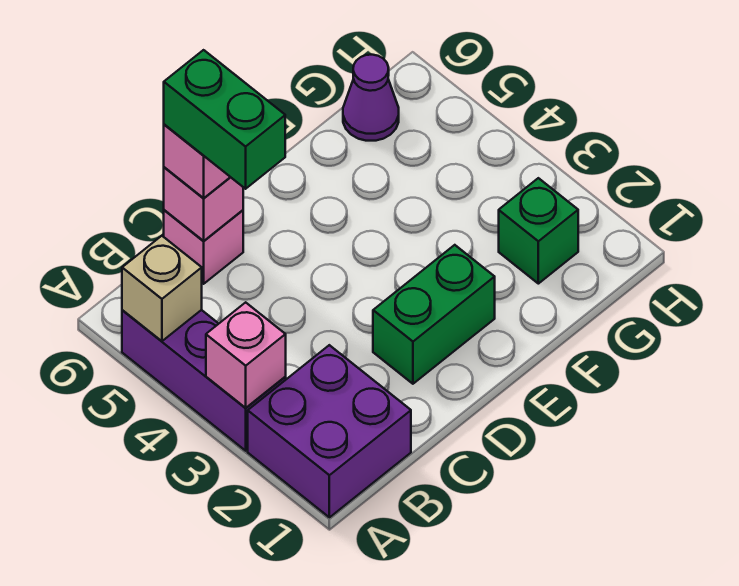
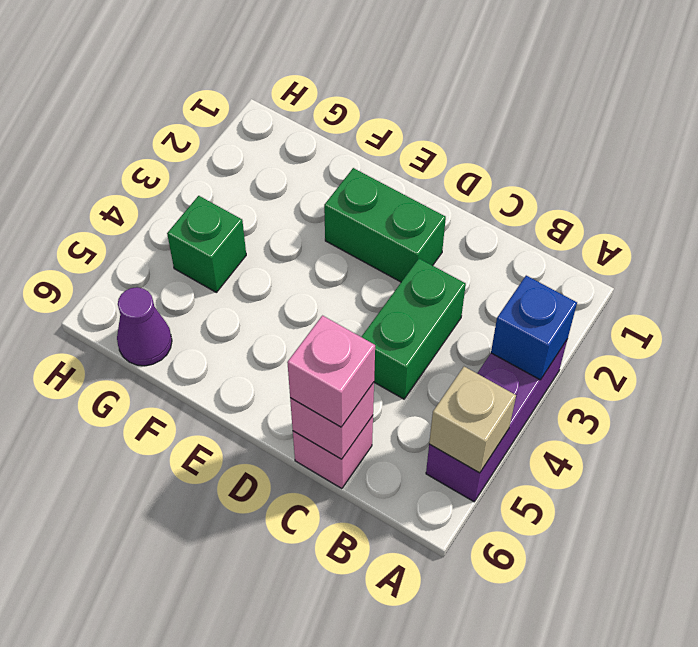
purple 2x2 brick [248,345,411,517] -> none
pink 1x1 brick [206,302,286,408] -> blue 1x1 brick [491,276,577,380]
green 1x2 brick [164,50,285,189] -> green 1x2 brick moved to [362,259,466,399]
green 1x1 brick [499,178,578,284] -> green 1x1 brick moved to [167,196,246,292]

